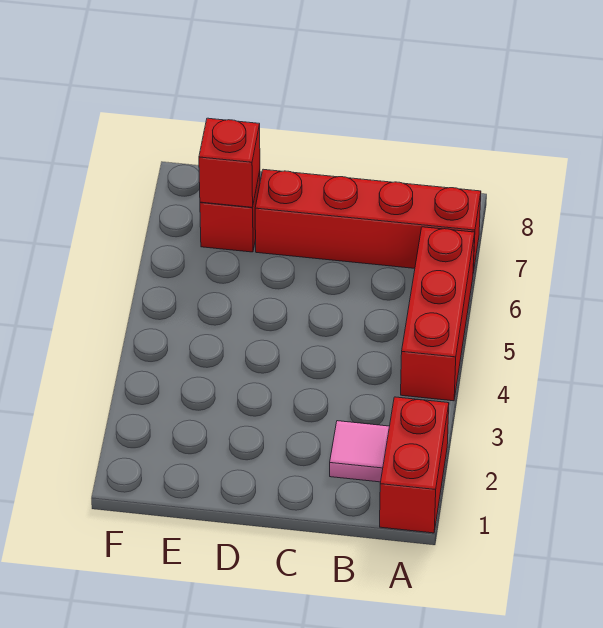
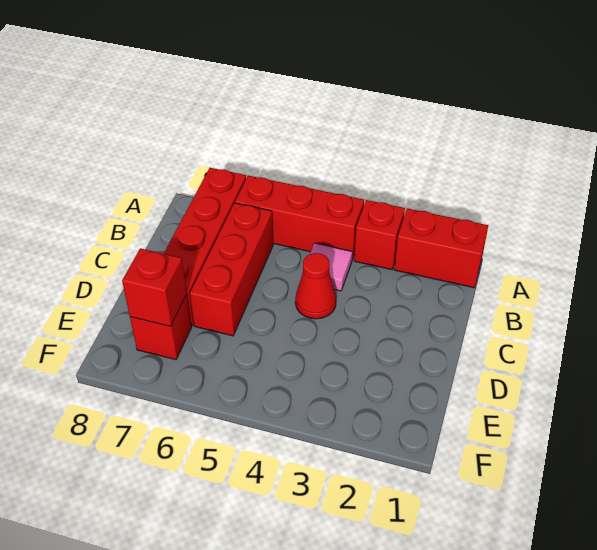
none -> red 1x1 brick [354,200,405,270]
pink 1x1 tile [330,421,390,482] -> pink 1x1 tile moved to [310,243,352,291]
none -> red 1x3 brick [190,203,273,336]
none -> red 1x1 cone [295,253,336,319]

